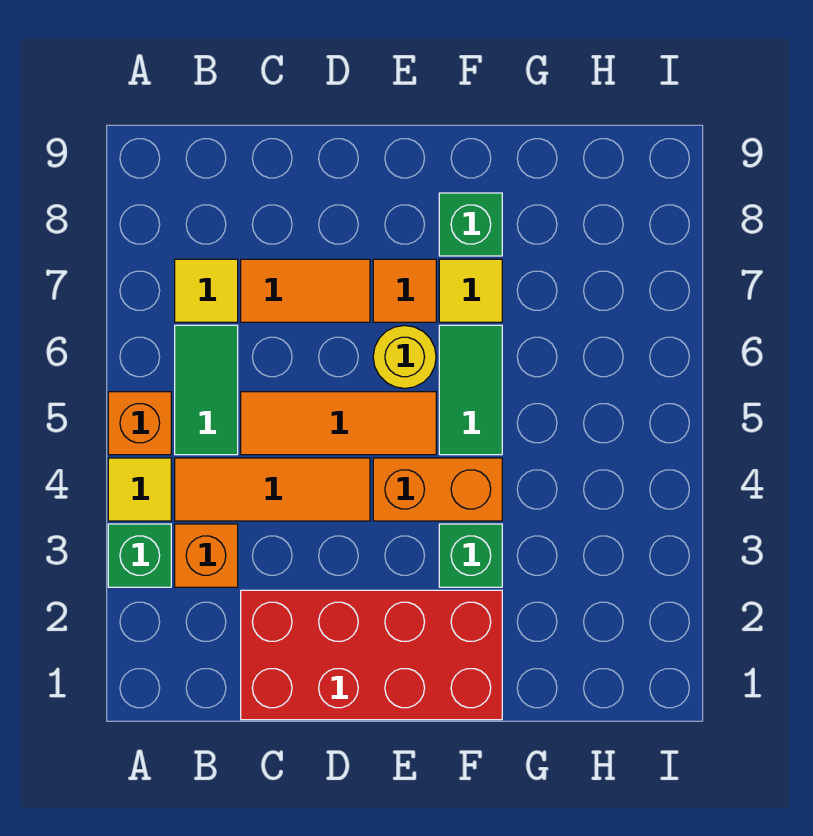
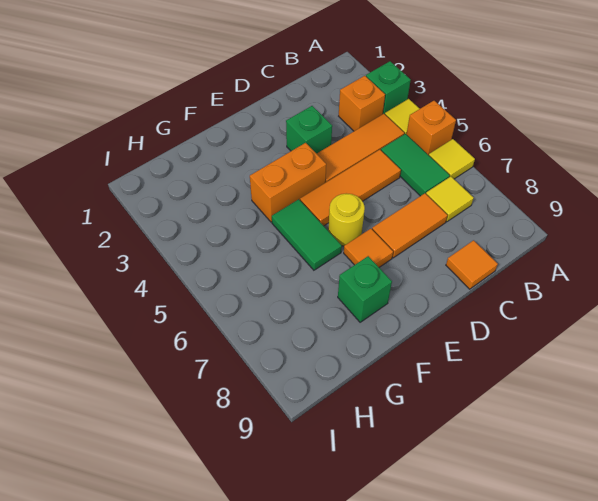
red 2x4 brick [241,590,502,720] -> none
none -> orange 1x1 tile [446,240,498,289]
green 1x1 brick [439,524,502,587] -> green 1x1 brick moved to [286,106,332,154]
yellow 1x1 tile [439,259,502,322] -> yellow 1x1 tile moved to [429,139,475,179]

